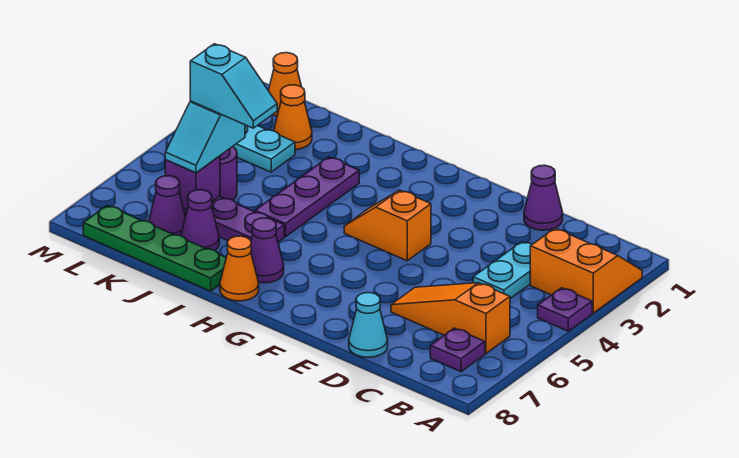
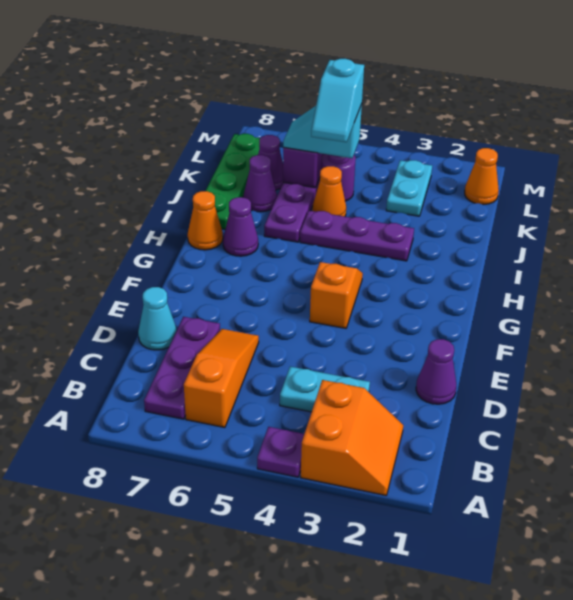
purple 1x1 plate [430,328,485,372] -> purple 1x3 plate [144,317,220,419]
orange 1x1 cone [274,85,312,150] -> orange 1x1 cone moved to [312,166,346,217]

